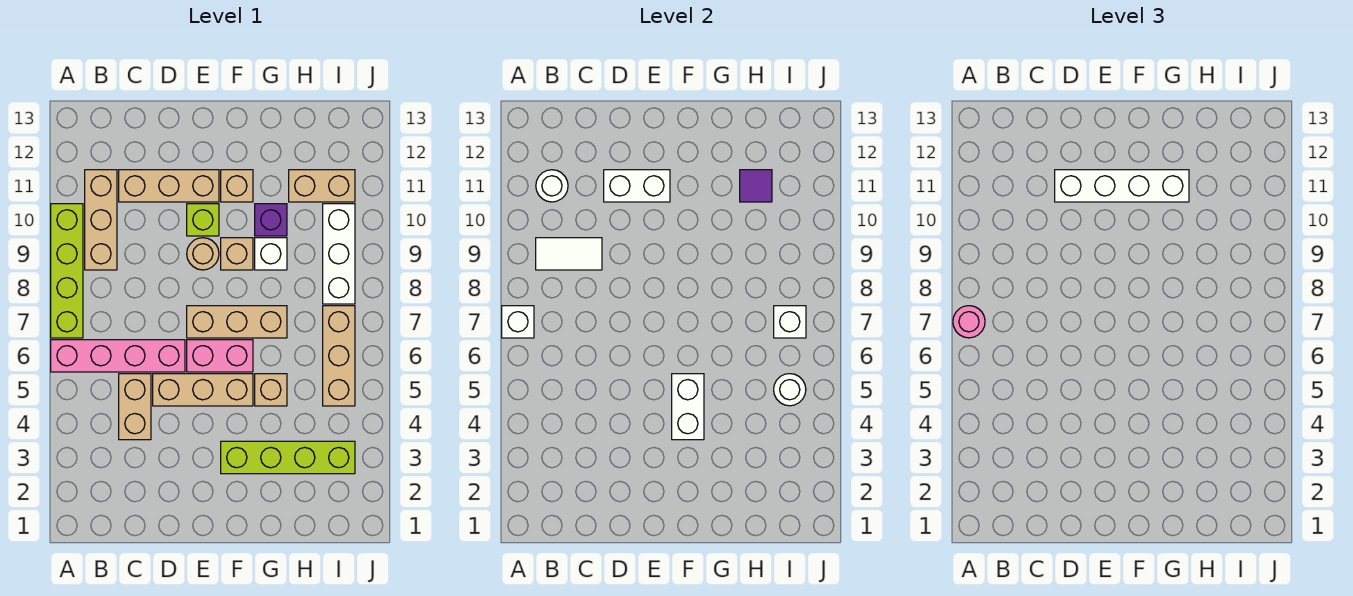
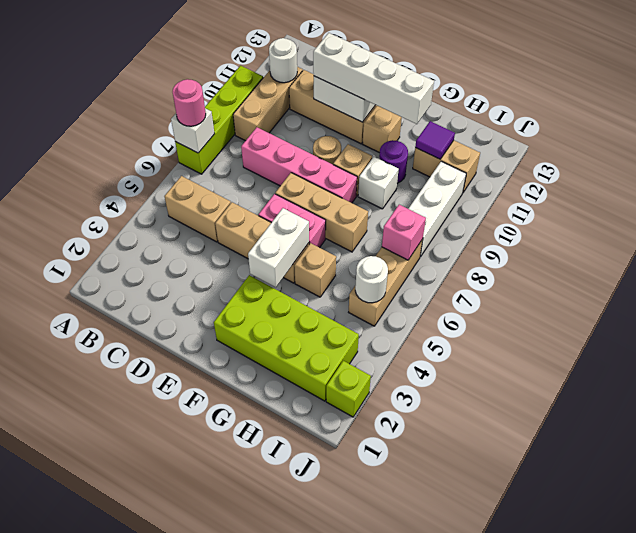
pink 1x4 brick [51,340,185,372] -> pink 1x4 brick moved to [241,127,357,203]
white 1x2 tile [536,238,602,270] -> none
tan 1x2 brick [119,374,151,440] -> tan 1x2 brick turned to [164,176,231,242]
lime 1x1 brick [187,204,219,236] -> lime 1x1 brick moved to [326,361,371,417]
lime 1x4 brick [221,441,355,474] -> lime 2x4 brick [214,275,359,401]
purple 1x1 brick [255,204,287,236] -> purple 1x1 round brick [379,140,408,183]
white 1x1 brick [774,306,806,338] -> pink 1x1 brick [382,205,426,260]

